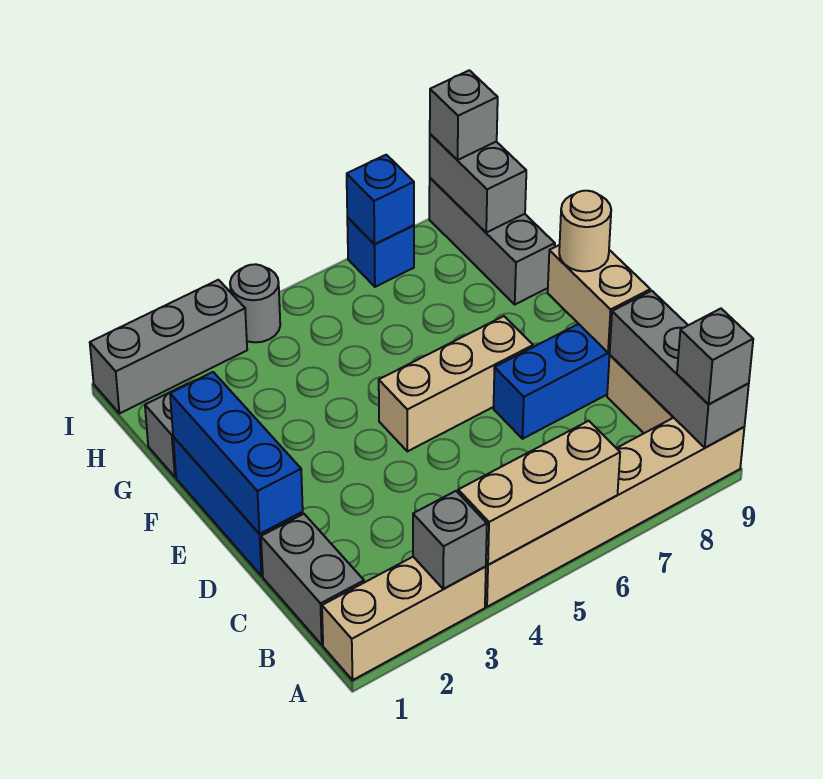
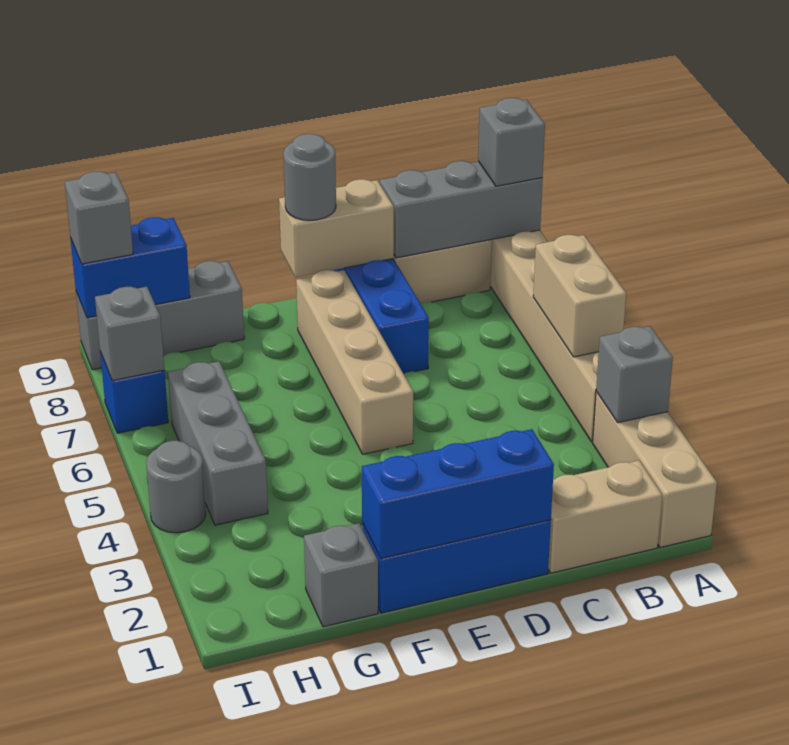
tan 1x3 brick [458,421,620,565] -> tan 1x2 brick [533,235,626,357]
grey 1x2 brick [261,514,364,645] -> tan 1x2 brick [548,461,662,573]
tan 1x3 brick [379,316,533,451] -> tan 1x4 brick [296,270,413,454]
tan 1x1 round brick [559,191,611,271] -> grey 1x1 round brick [283,134,336,220]
grey 1x2 brick [430,134,526,233] -> blue 1x2 brick [70,217,190,318]
grey 1x3 brick [90,280,247,413] -> grey 1x3 brick moved to [168,361,268,525]
blue 1x1 brick [347,155,414,244] -> grey 1x1 brick [95,287,164,381]

